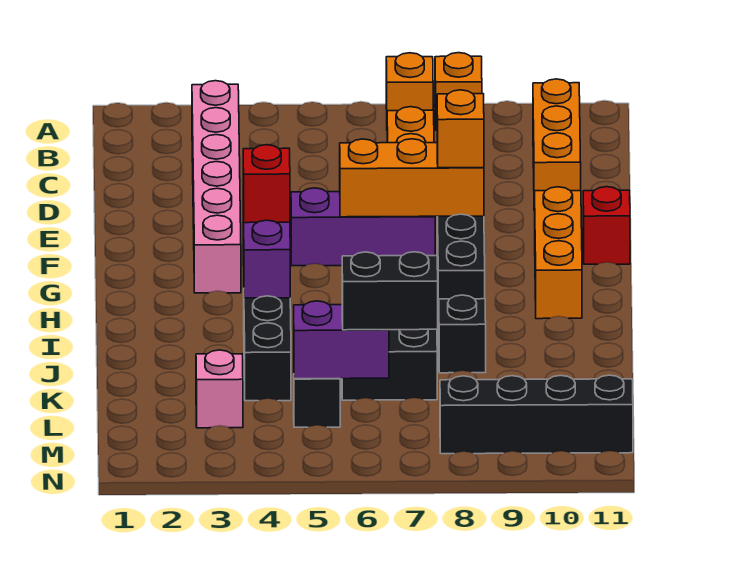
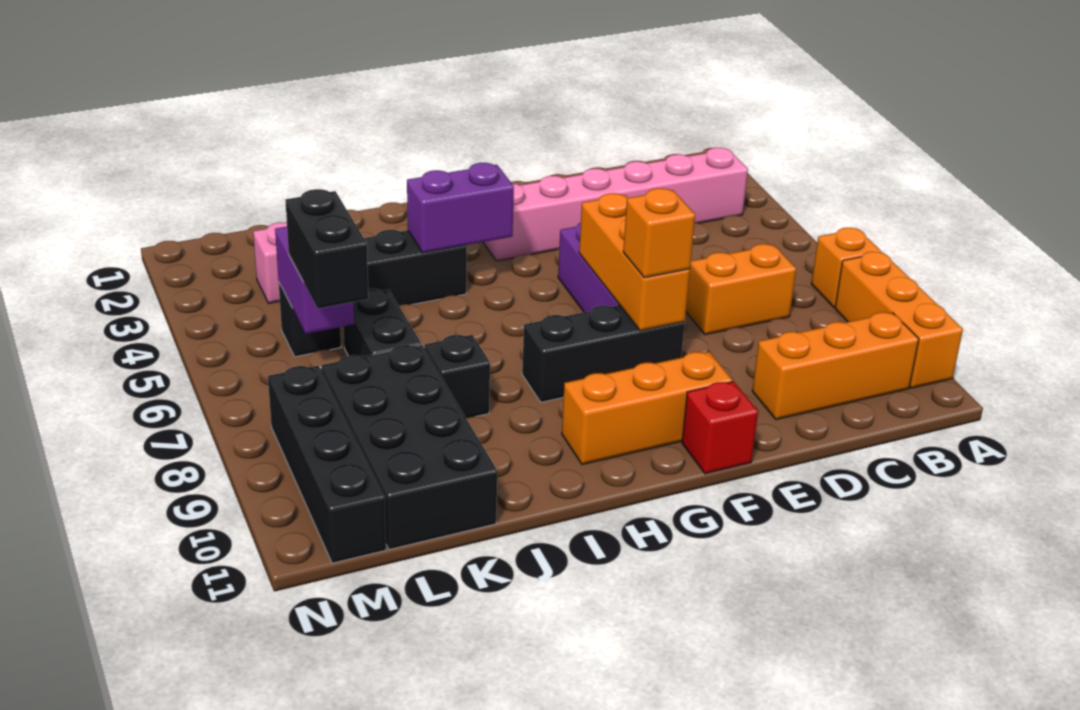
orange 1x1 brick [435,53,482,130] -> orange 1x3 brick [835,252,963,388]
red 1x1 brick [243,145,290,223] -> none
none -> black 2x4 brick [321,345,497,550]

